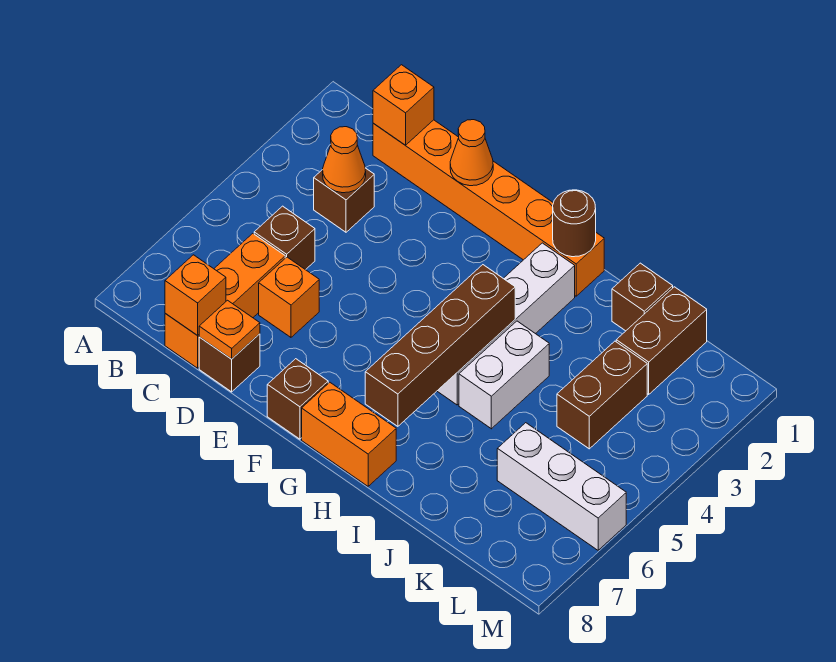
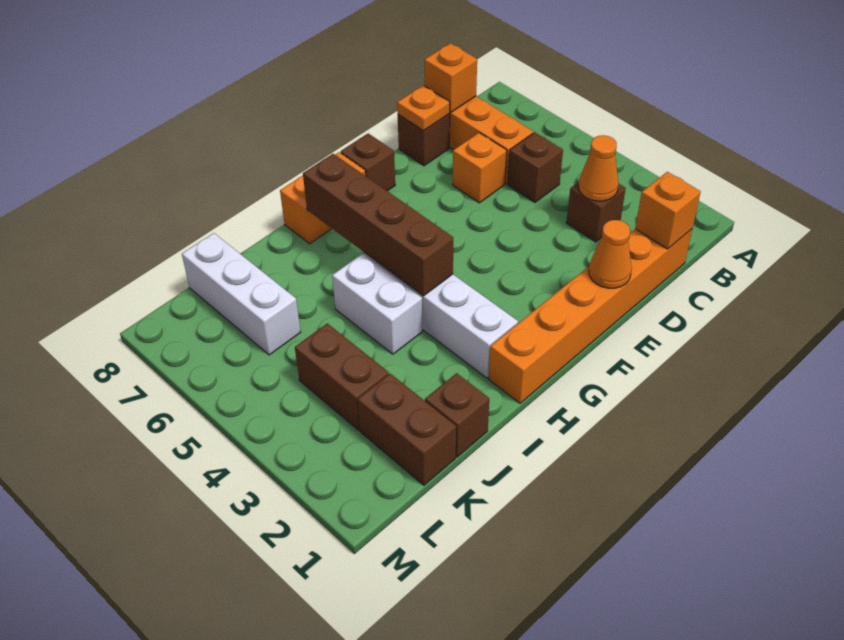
brown 1x1 round brick [553,190,596,257] -> none
white 1x3 brick [497,423,626,550] -> white 1x3 brick turned to [182,233,300,355]

